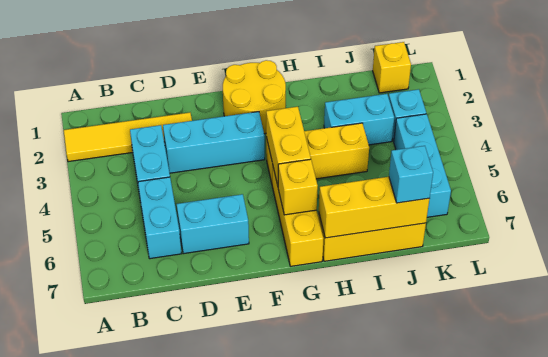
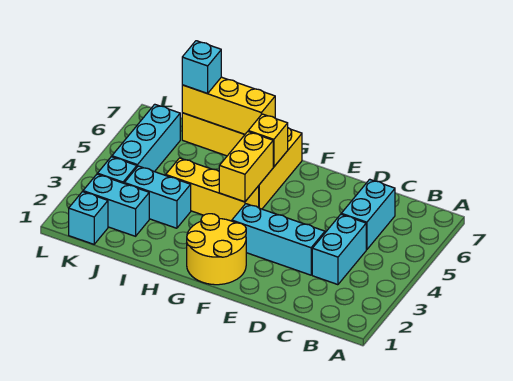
yellow 1x4 tile [64,113,192,162] -> none
cyan 1x2 brick [177,194,249,254] -> cyan 1x2 brick moved to [83,174,149,236]
yellow 1x1 brick [373,42,411,93] -> cyan 1x1 brick [69,192,108,244]

